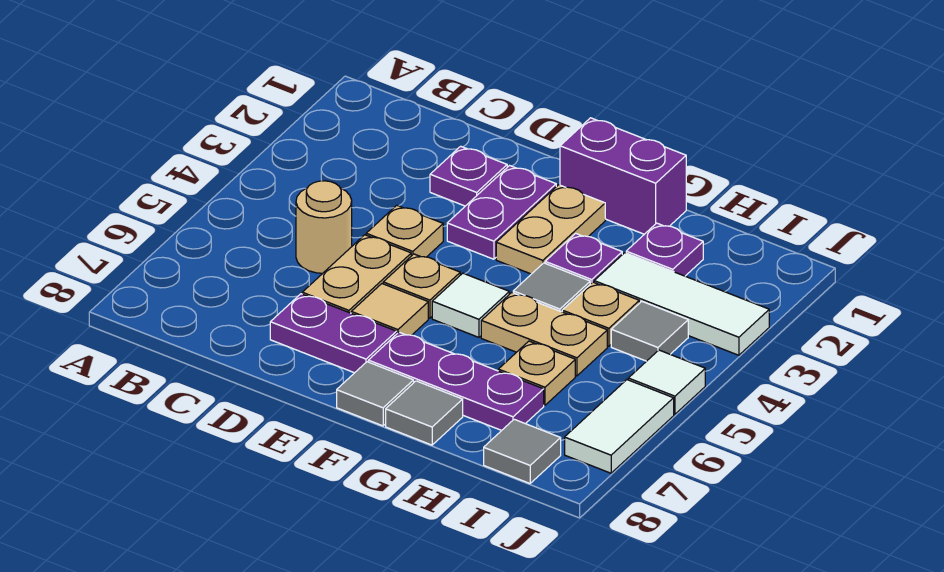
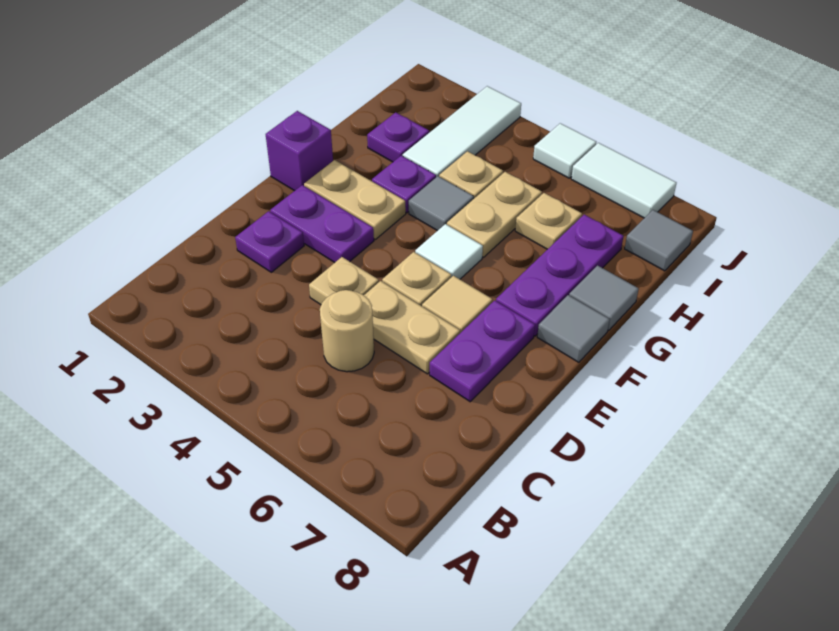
purple 1x2 brick [560,118,686,234] -> purple 1x1 brick [266,111,333,191]
grey 1x1 tile [611,301,688,361] -> none

